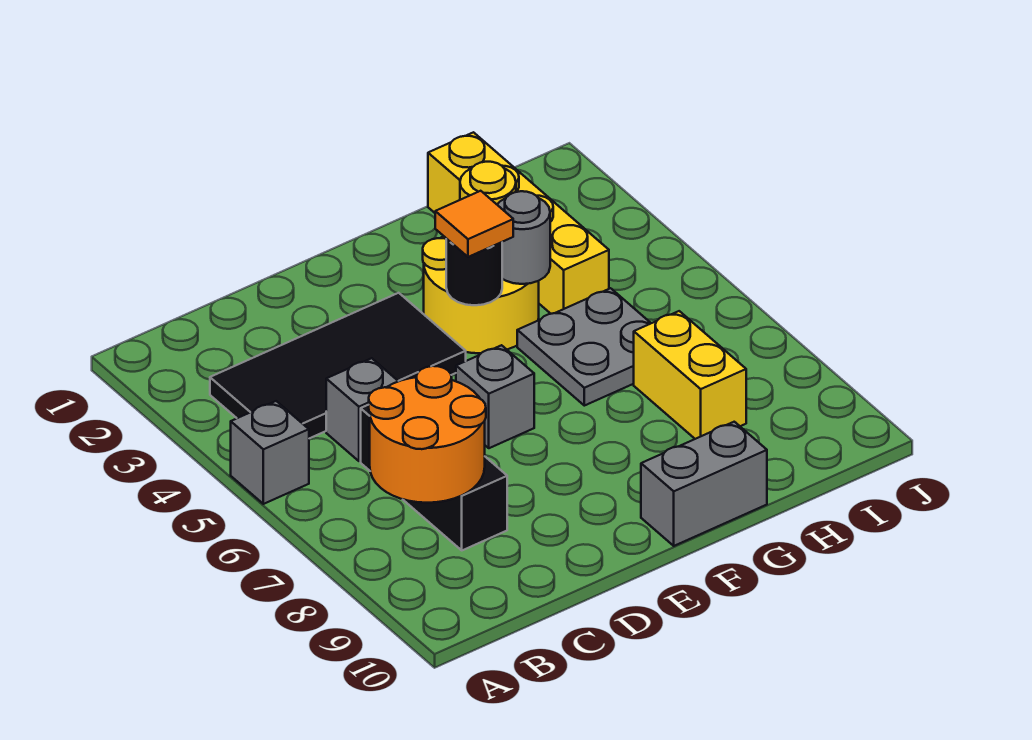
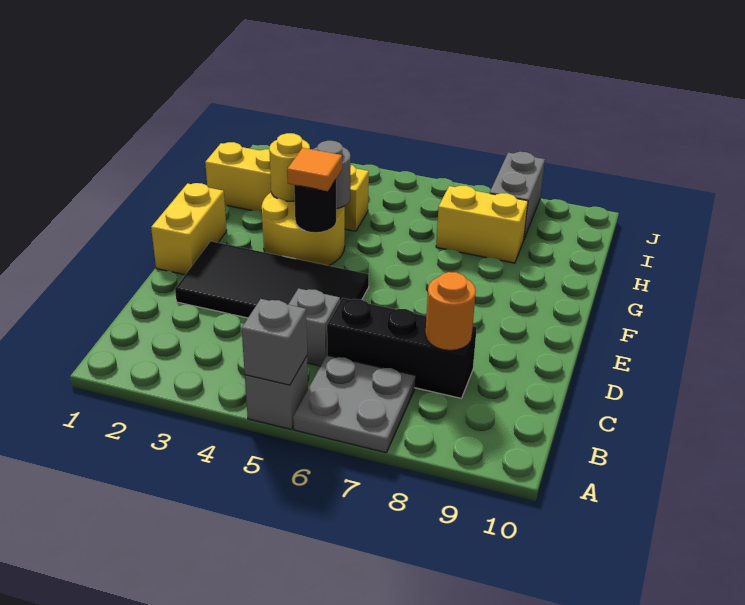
black 2x4 tile [210,293,466,438] -> black 2x4 tile turned to [175,241,369,318]
orange 2x2 round brick [369,366,486,503] -> orange 1x1 round brick [425,272,476,350]
none -> yellow 1x2 brick [151,183,227,275]
grey 1x1 brick [456,345,534,448] -> grey 1x1 brick moved to [242,299,307,385]
grey 1x2 brick [641,422,767,546] -> grey 1x2 brick moved to [490,152,545,239]
grey 2x2 plate [517,288,651,406] -> grey 2x2 plate moved to [293,356,415,453]

